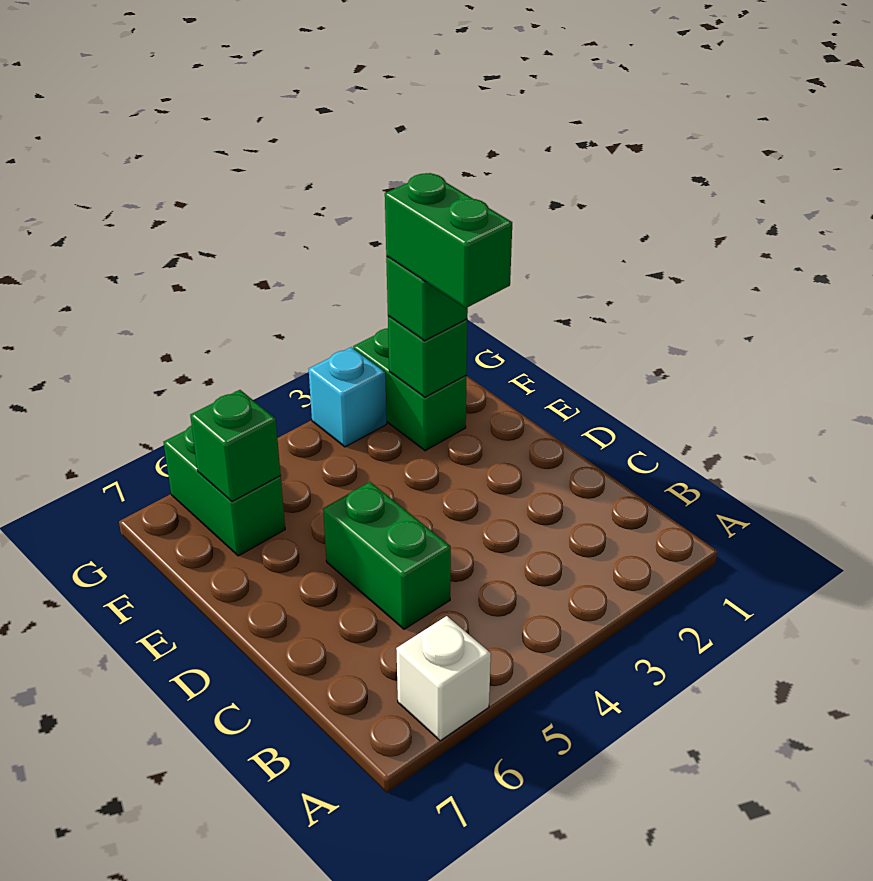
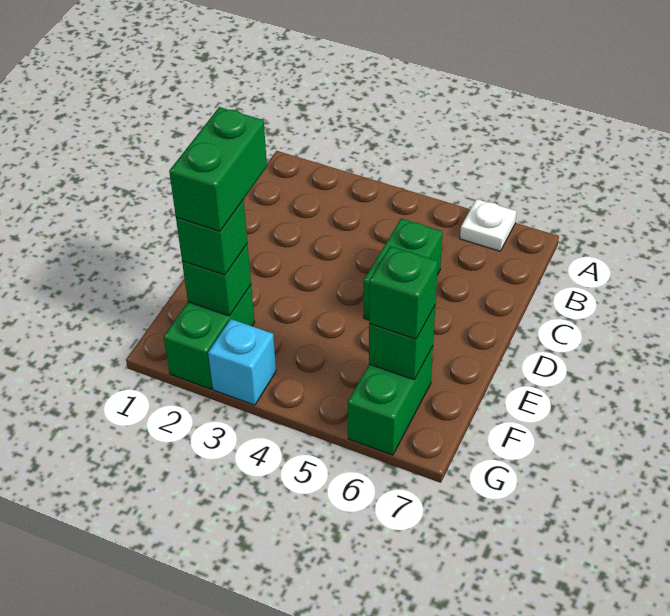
white 1x1 brick [396,616,491,741] -> white 1x1 plate [460,199,517,251]
none -> green 1x1 brick [369,246,438,339]

